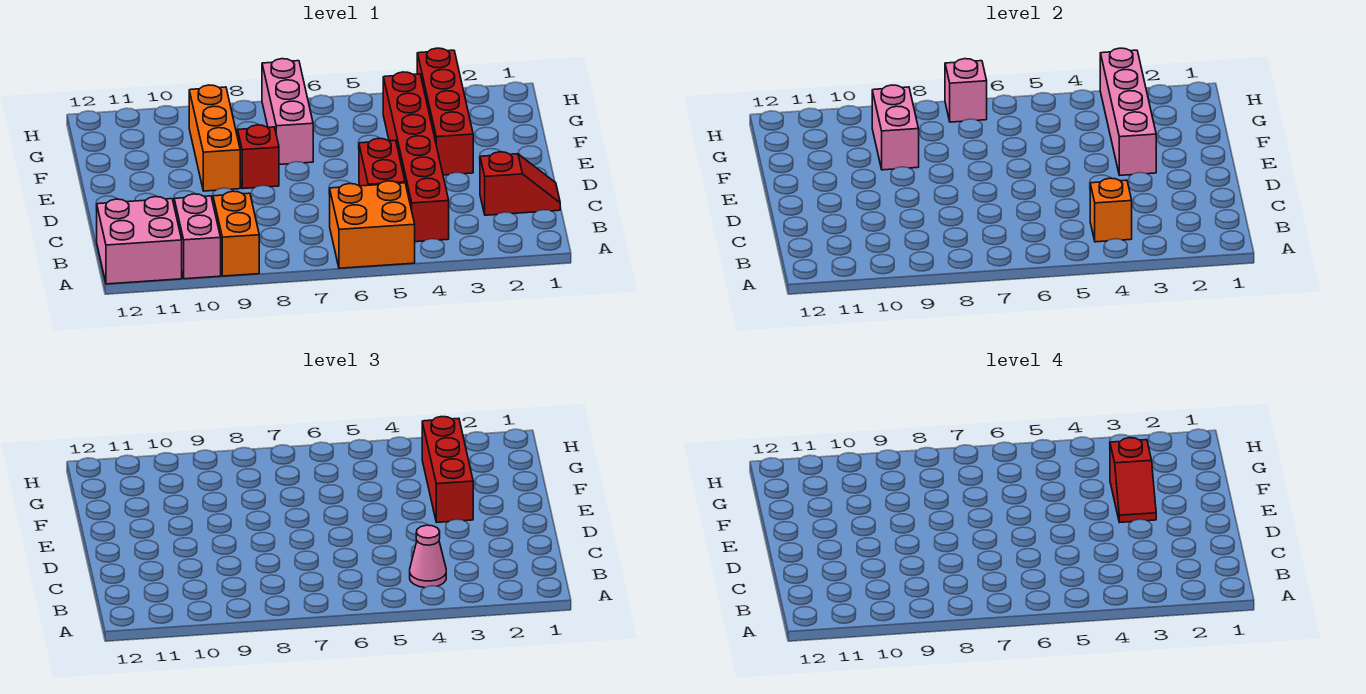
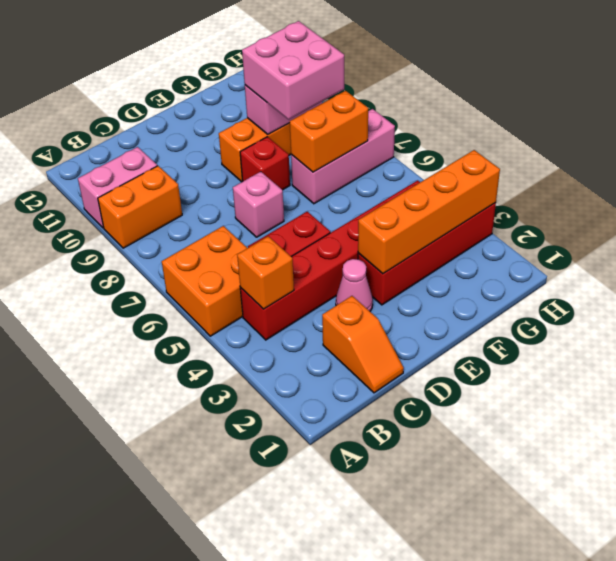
pink 2x2 brick [97,197,182,284] -> pink 2x2 brick moved to [242,21,344,120]
pink 1x1 cone [410,525,446,588] -> pink 1x1 cone moved to [336,259,373,311]
red 1x2 slope [480,152,560,215] -> orange 1x2 slope [322,296,404,393]
pink 1x4 brick [1100,48,1156,175] -> orange 1x4 brick [358,150,500,274]
red 1x3 brick [422,417,473,522] -> none
red 1x2 slope [1110,438,1156,522] -> none
none -> orange 1x2 brick [290,91,368,172]
pink 1x1 brick [945,59,987,122] -> pink 1x1 brick moved to [233,172,284,237]

